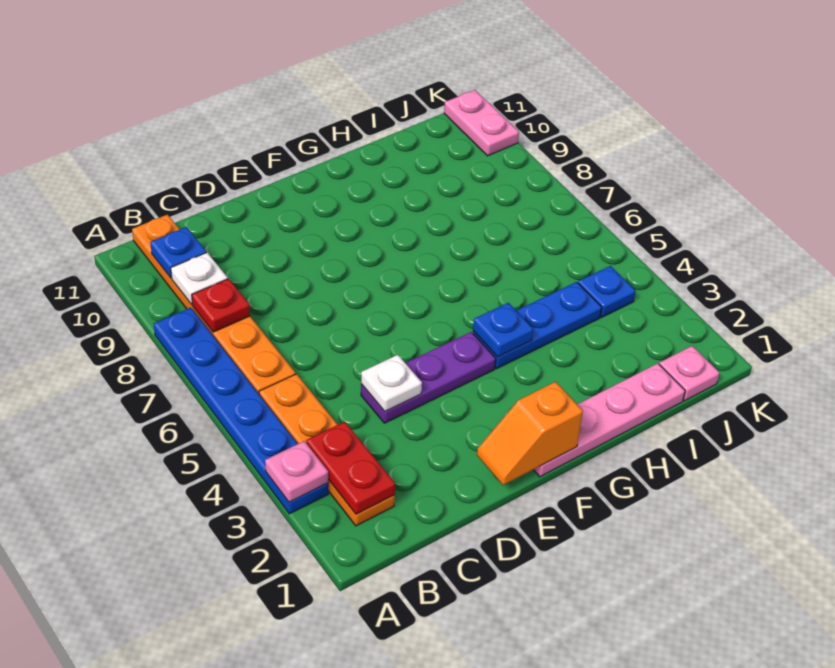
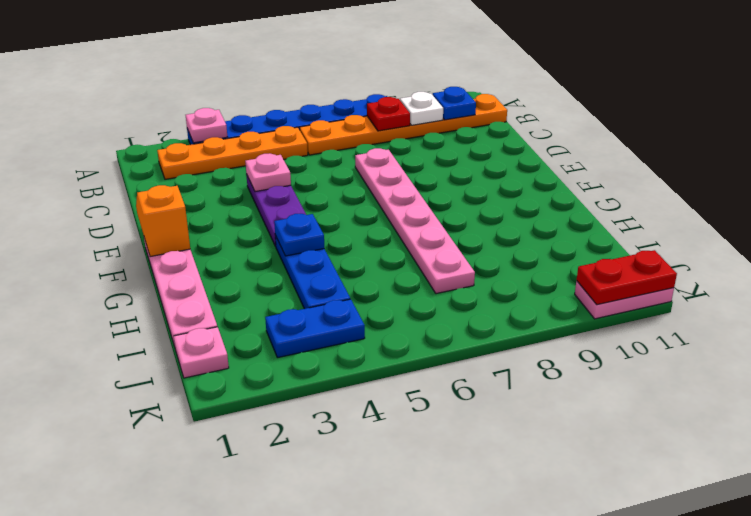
red 1x2 plate [306,421,395,514] -> red 1x2 plate moved to [577,250,677,305]
white 1x1 plate [361,355,422,411] -> pink 1x1 plate [245,153,291,192]
none -> pink 1x6 plate [355,148,475,294]
blue 1x1 plate [578,266,635,317] -> blue 1x2 plate [265,299,365,358]

